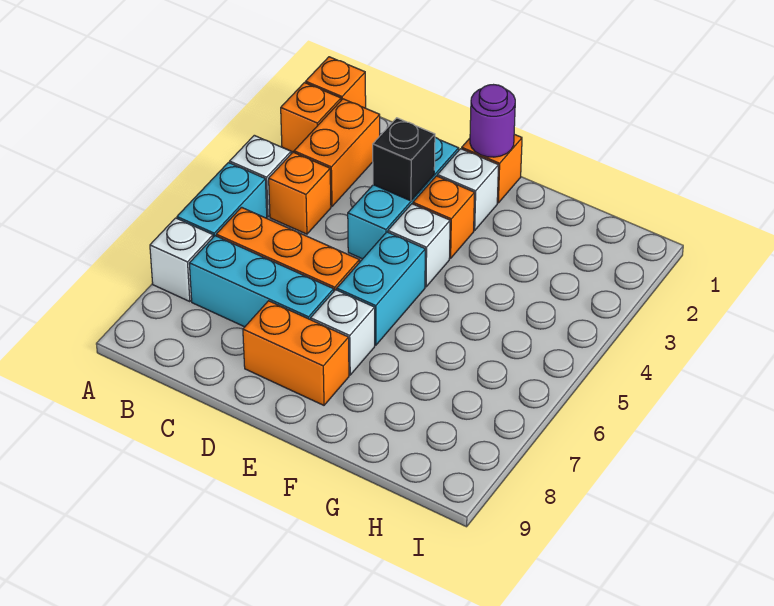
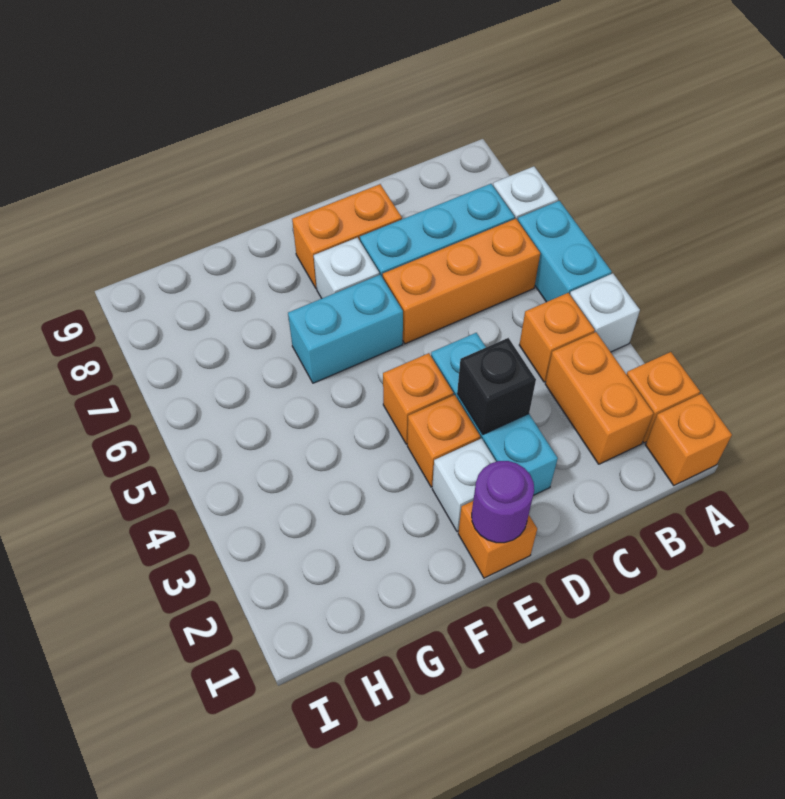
white 1x1 brick [388,204,450,287] -> orange 1x1 brick [383,353,453,444]
cyan 1x2 brick [337,232,425,345] -> cyan 1x2 brick turned to [288,275,403,383]

